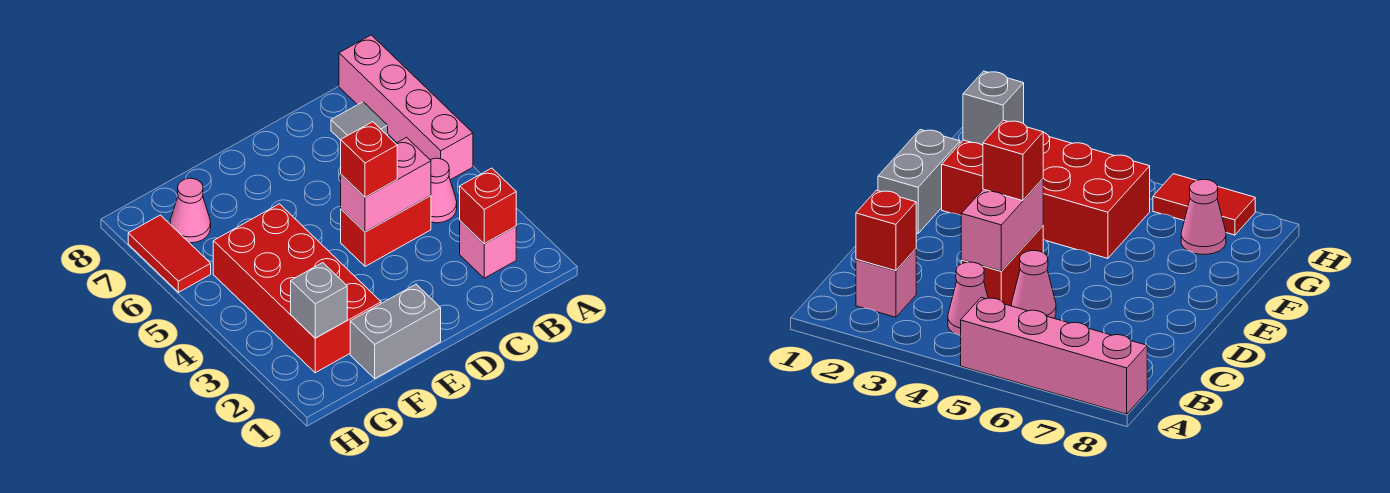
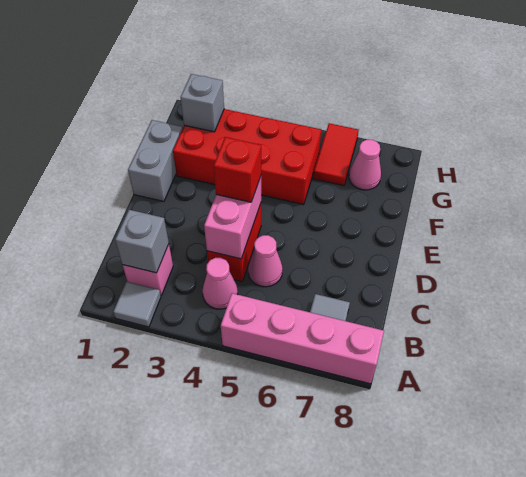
none -> grey 1x1 tile [113,282,161,327]
red 1x1 brick [460,168,516,244] -> grey 1x1 brick [115,210,169,273]
red 1x2 tile [128,215,211,292] -> red 1x2 tile turned to [313,123,359,186]

